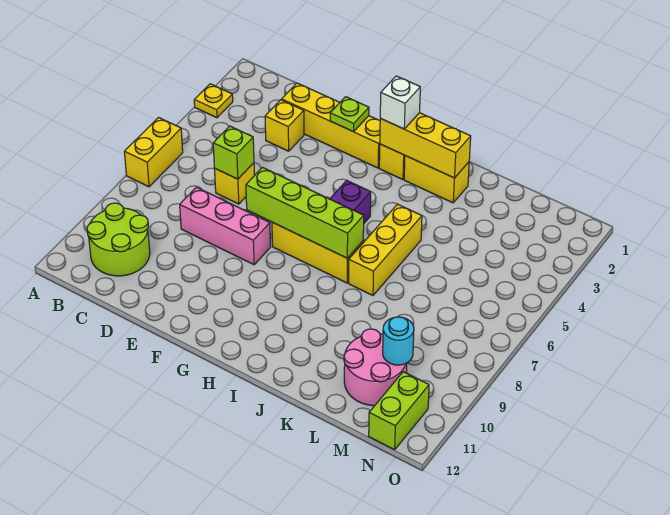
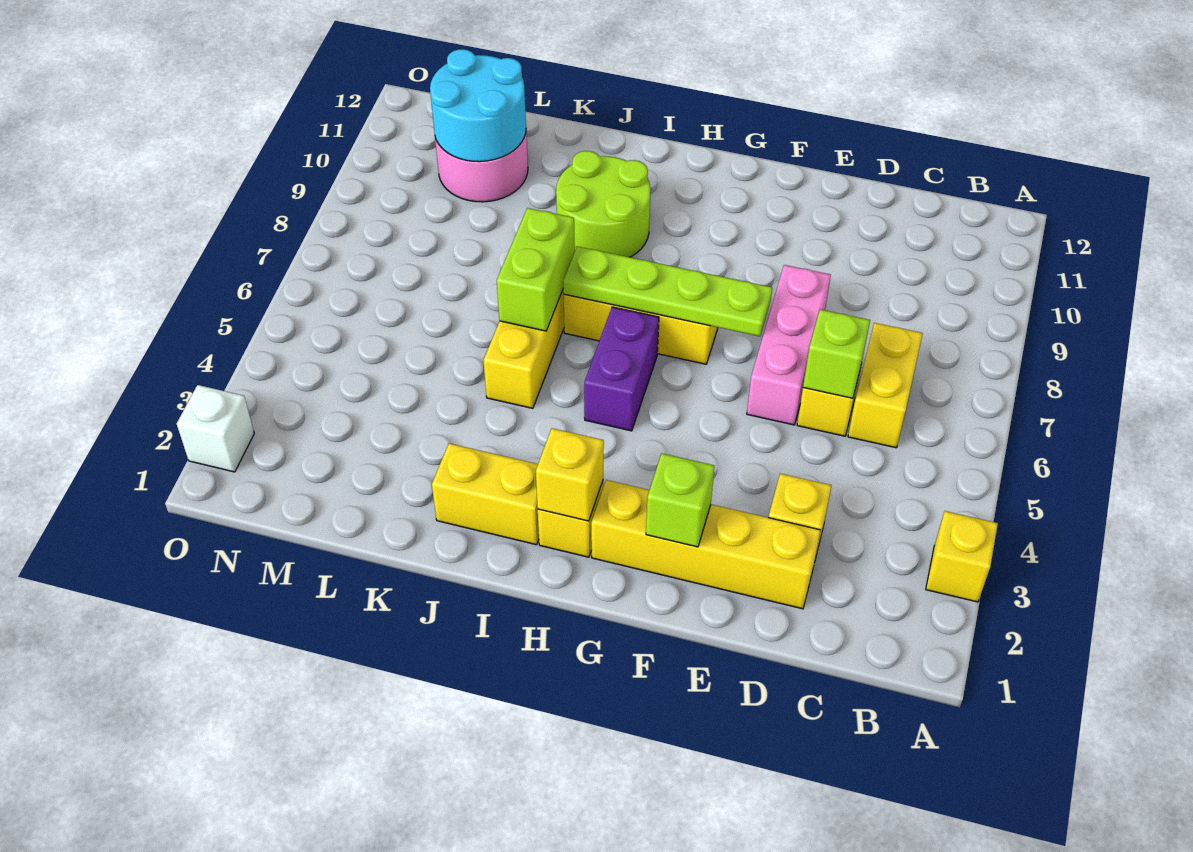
yellow 1x1 plate [194,84,233,118] -> yellow 1x1 brick [926,511,998,602]
yellow 1x2 brick [124,118,183,187] -> yellow 1x2 brick moved to [848,323,923,448]
lime 2x2 round brick [87,203,150,276] -> lime 2x2 round brick moved to [556,151,651,257]
pink 1x3 brick [180,187,271,265] -> pink 1x3 brick turned to [747,265,831,425]
lime 1x1 plate [330,97,369,132] -> lime 1x1 brick [646,454,714,547]
lime 1x4 brick [246,167,364,258] -> lime 1x4 plate [563,246,772,336]
yellow 1x3 brick [380,113,471,178] -> yellow 1x1 brick [536,428,604,521]
white 1x1 brick [380,76,420,129] -> white 1x1 brick moved to [177,385,254,472]
cyan 1x1 round brick [383,317,414,365] -> cyan 2x2 round brick [430,49,526,162]
lime 1x2 brick [369,372,429,450] -> lime 1x2 brick moved to [497,208,575,331]

